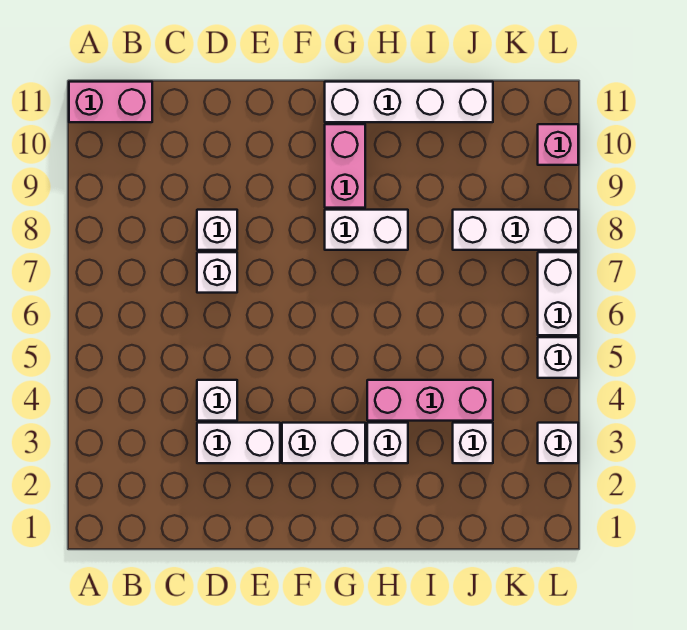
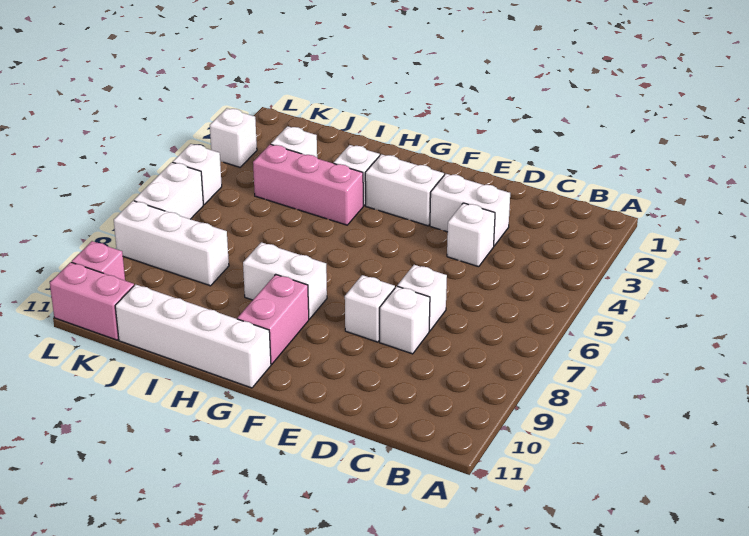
pink 1x2 brick [69,82,152,122] -> pink 1x2 brick moved to [50,262,134,340]
none -> white 1x1 brick [345,275,395,342]

